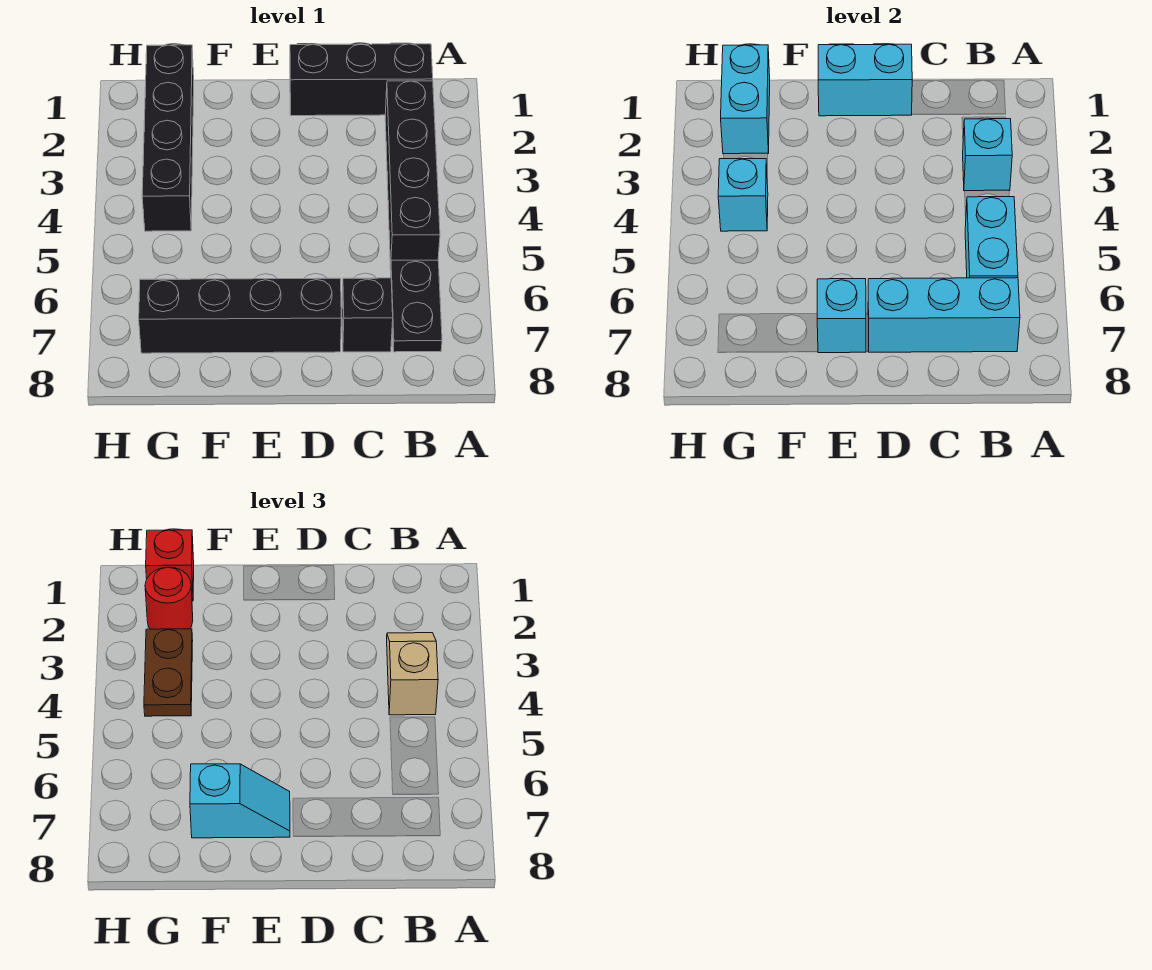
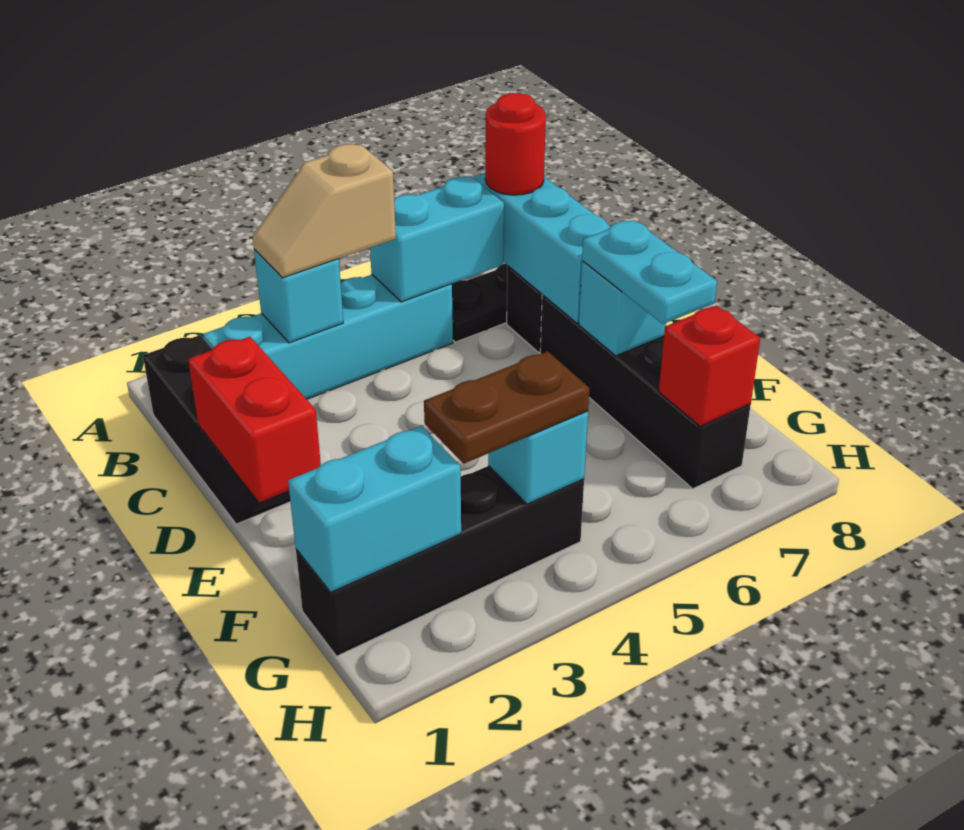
black 1x4 brick [385,81,440,269] -> cyan 1x4 brick [203,275,453,399]
cyan 1x2 brick [818,44,912,116] -> red 1x2 brick [188,337,321,502]
cyan 1x2 slope [190,764,290,838] -> cyan 1x2 plate [582,220,717,324]
red 1x1 brick [146,530,194,601] -> red 1x1 brick moved to [659,306,760,426]
red 1x1 round brick [145,567,193,629] -> red 1x1 round brick moved to [485,93,546,195]

